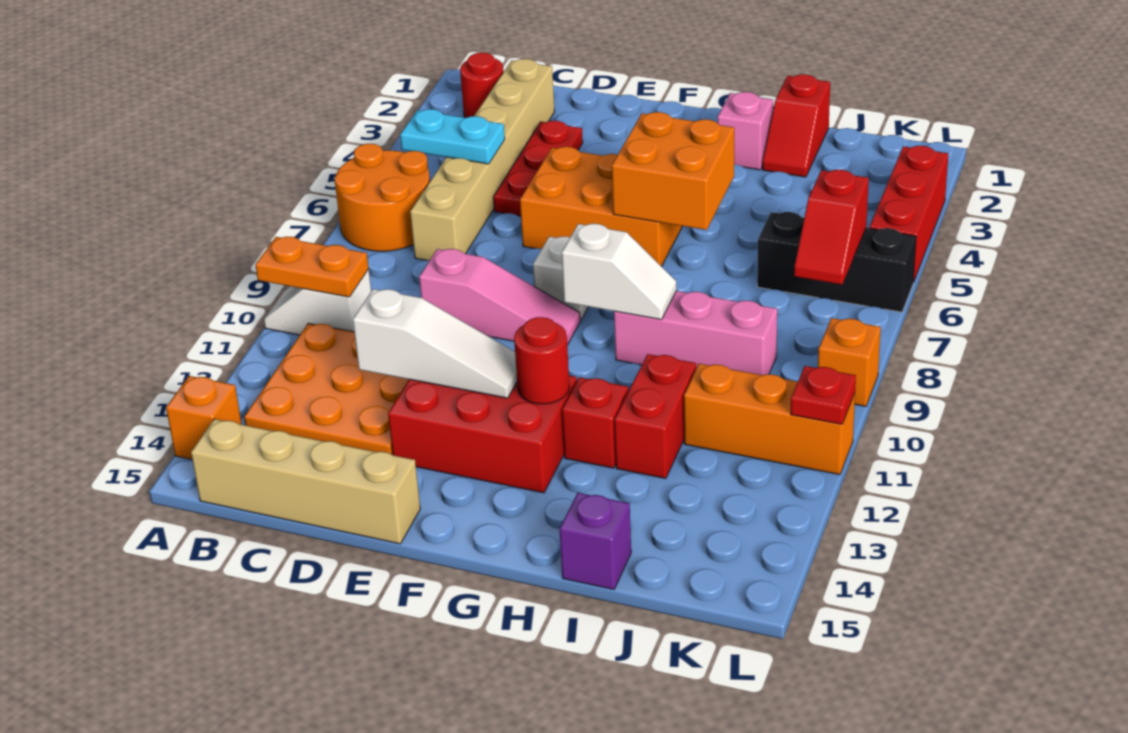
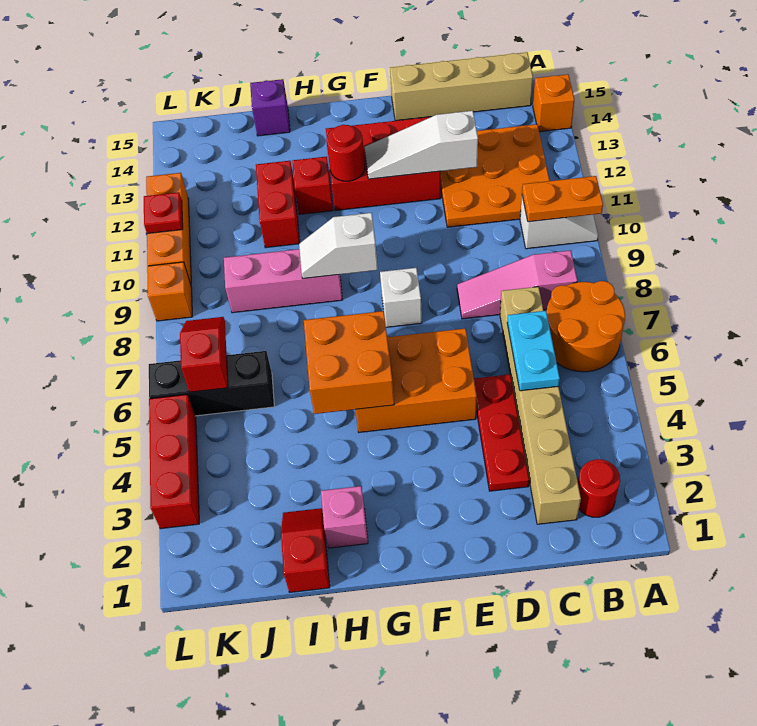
cyan 1x2 plate [400,109,505,164] -> cyan 1x2 plate turned to [507,311,560,391]
pink 1x3 slope [419,249,580,345] -> pink 1x3 slope moved to [457,250,577,319]
orange 1x3 brick [684,364,855,475] -> orange 1x3 brick turned to [146,173,191,284]

